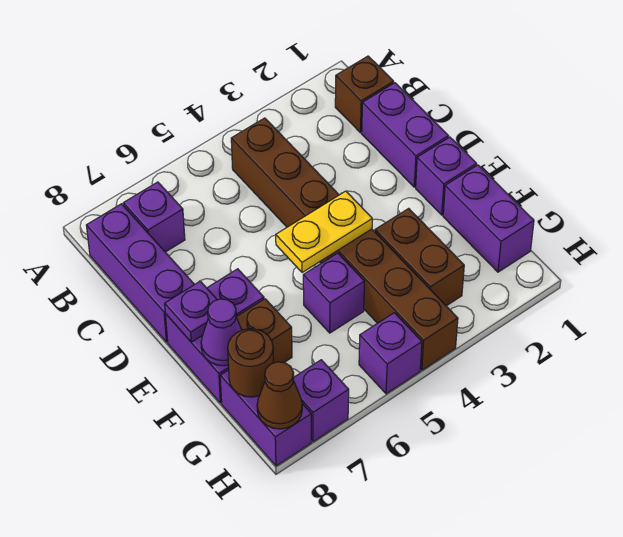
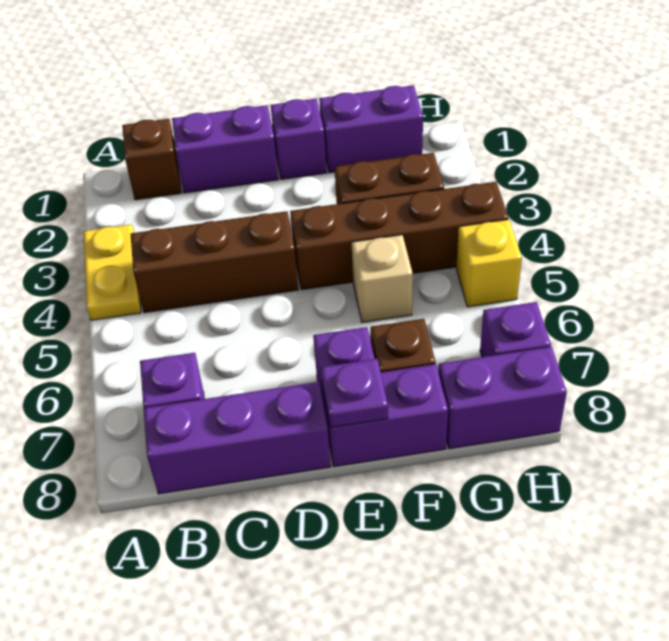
yellow 1x2 plate [276,191,372,273] -> yellow 1x2 plate moved to [83,224,141,320]
purple 1x1 brick [303,253,364,333] -> tan 1x1 brick [352,235,413,322]
purple 1x1 cone [201,299,242,366] -> none
brown 1x1 round brick [228,329,273,397] -> none
purple 1x1 brick [359,313,422,394] -> yellow 1x1 brick [456,220,522,307]
brown 1x1 cone [257,362,302,429] -> none

